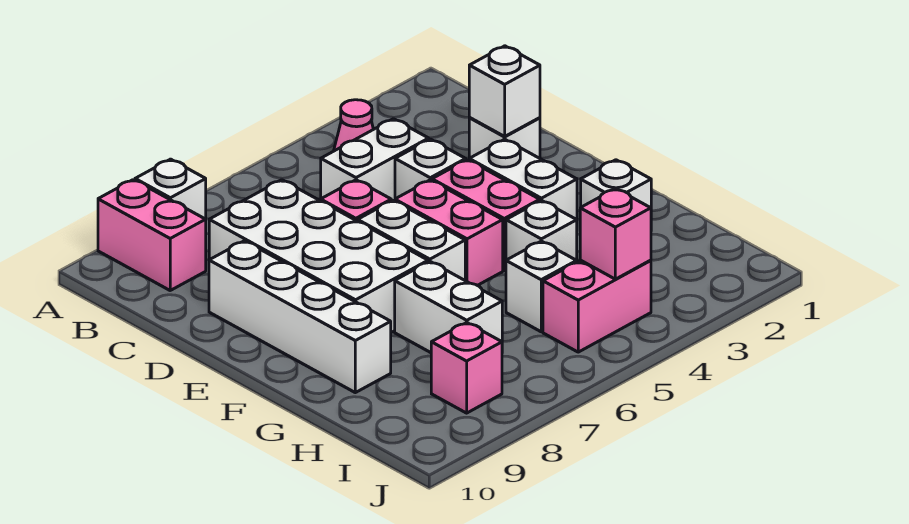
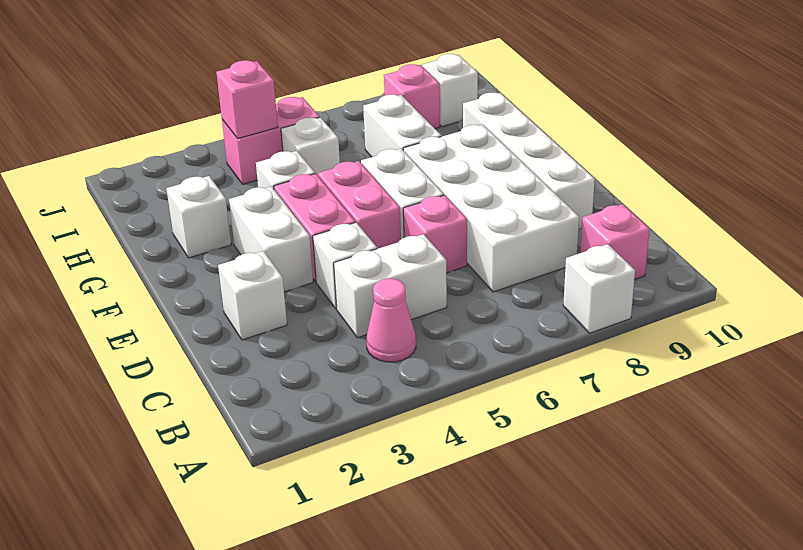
pink 1x2 brick [98,180,206,290] -> pink 1x1 brick [580,204,649,280]
white 1x1 brick [469,46,540,136] -> white 1x1 brick moved to [422,54,478,127]

